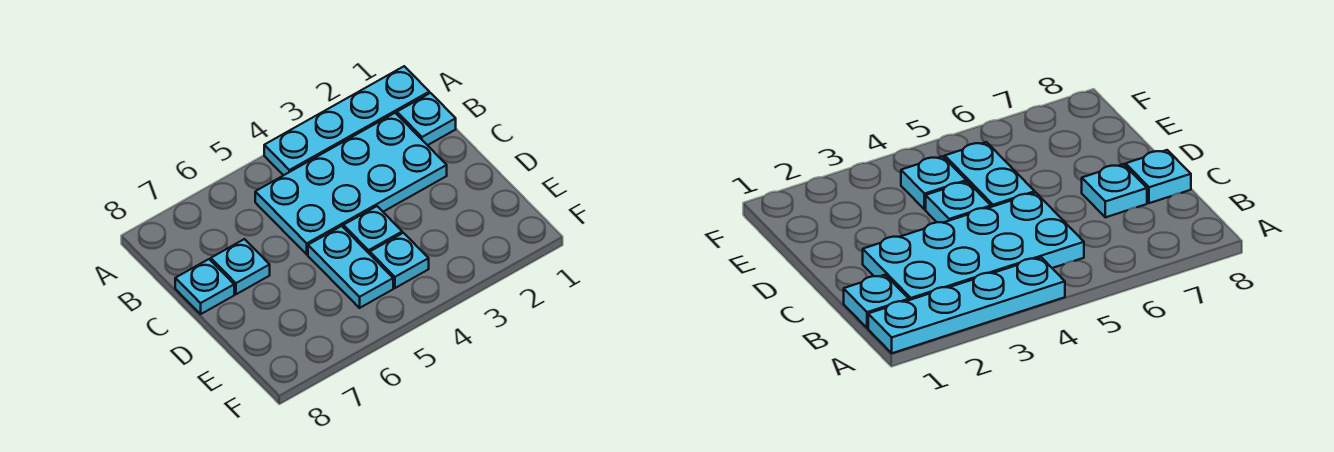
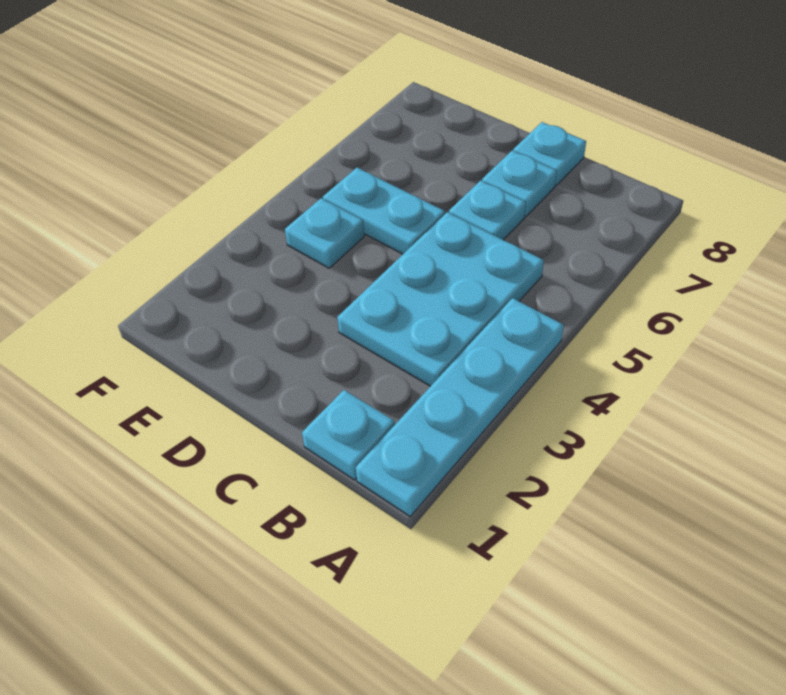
cyan 2x4 plate [255,113,447,254] -> cyan 2x3 plate [337,212,544,386]
cyan 1x1 plate [343,206,402,254] -> cyan 1x1 plate moved to [449,181,526,240]

